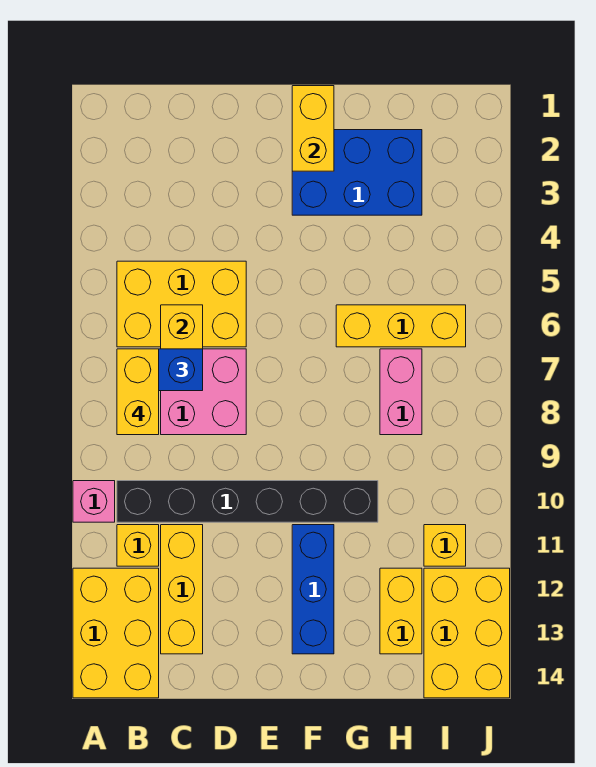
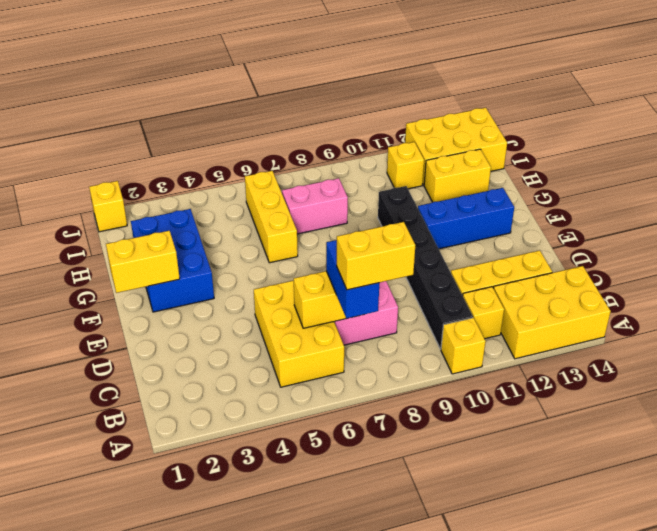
pink 1x1 brick [73,481,115,522] -> yellow 1x1 brick [441,318,486,374]
none -> yellow 1x1 brick [89,181,127,232]

